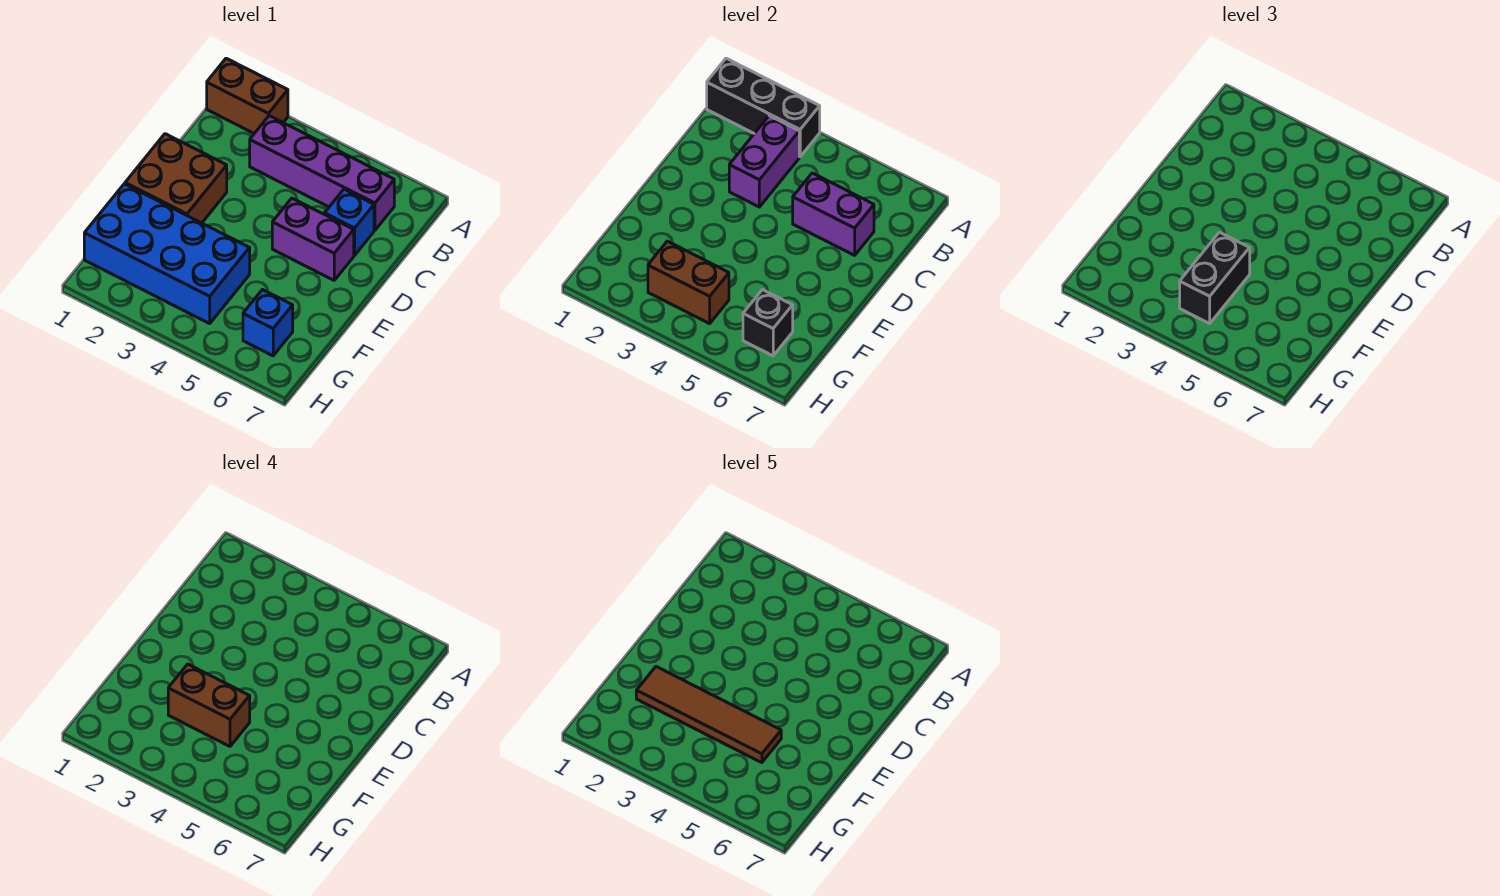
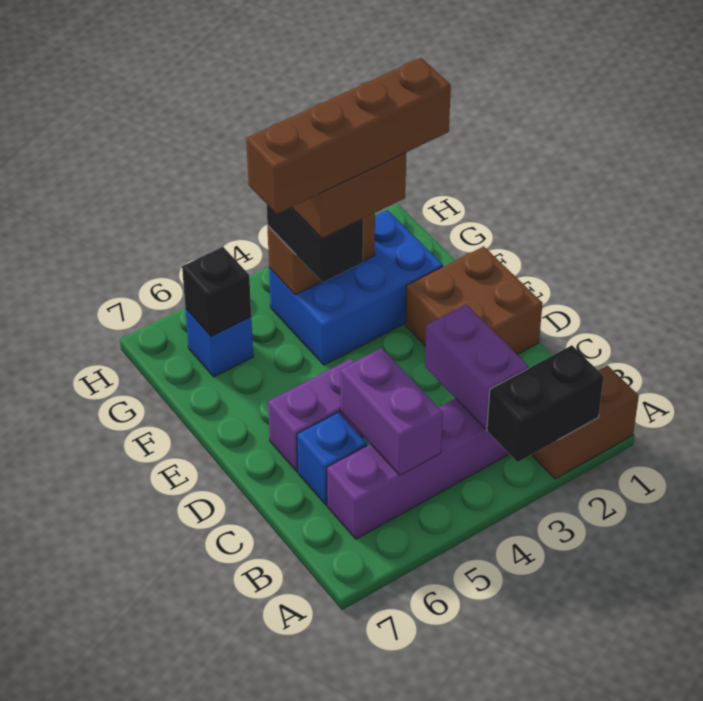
black 1x3 brick [707,58,820,157] -> black 1x2 brick [487,345,604,462]
purple 1x2 brick [793,173,874,255] -> purple 1x2 brick turned to [340,348,443,476]
blue 2x4 brick [84,184,250,324] -> blue 2x3 brick [269,210,443,365]
brown 1x4 tile [636,667,781,763] -> brown 1x4 brick [246,58,451,214]

